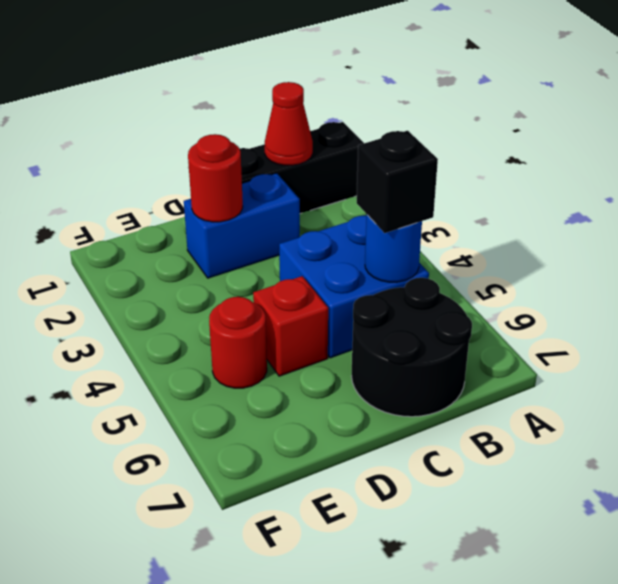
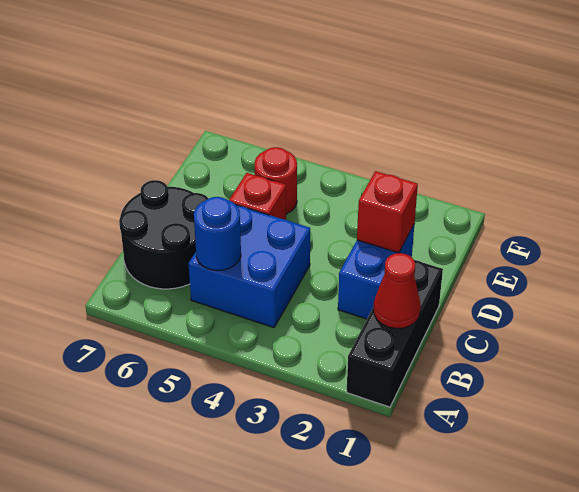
black 1x1 brick [357,131,438,233] -> none
red 1x1 round brick [188,134,243,222] -> red 1x1 brick [357,171,418,253]

